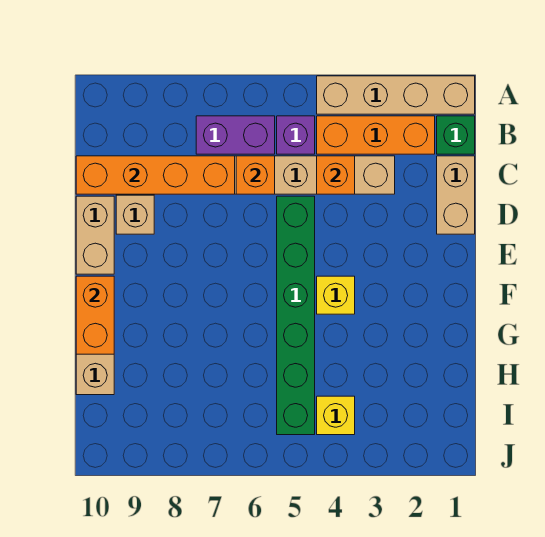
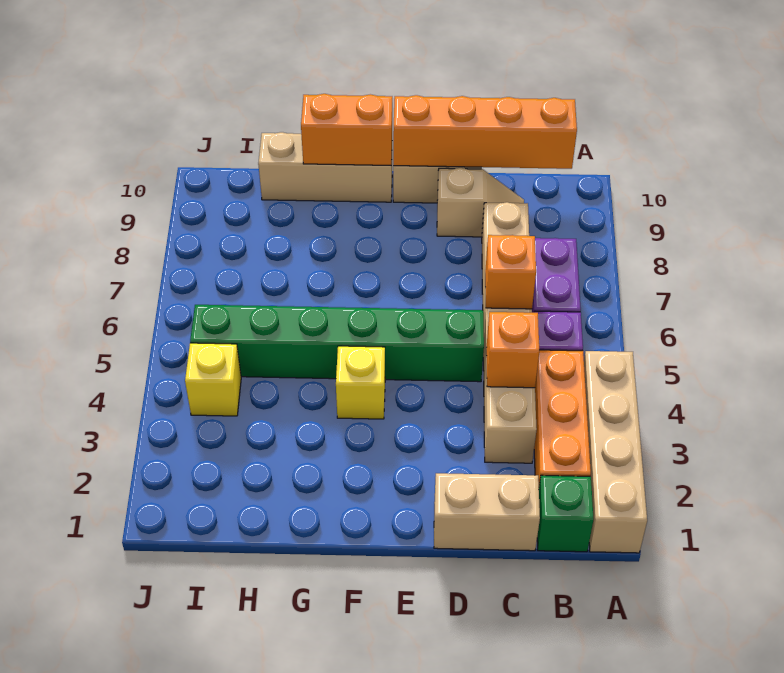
orange 1x4 brick [76,156,235,194] -> orange 1x4 brick turned to [393,95,577,169]

